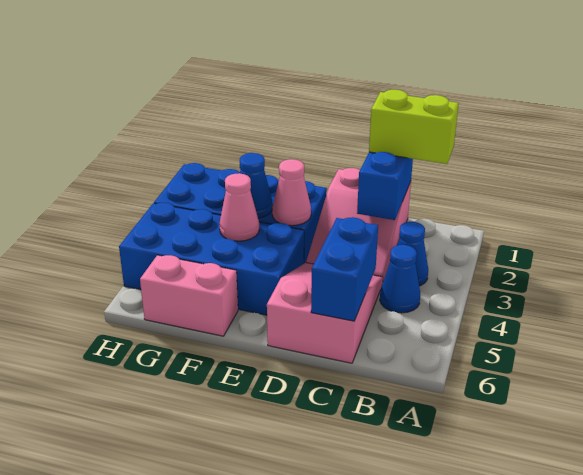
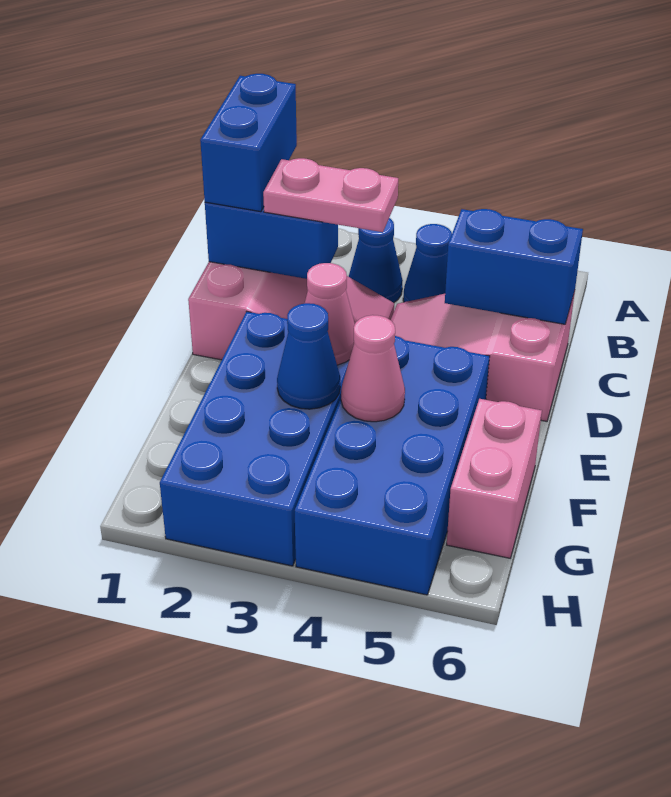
lime 1x2 brick [369,90,459,164] -> blue 1x2 brick [200,74,297,212]
none -> pink 1x2 plate [263,158,398,232]

